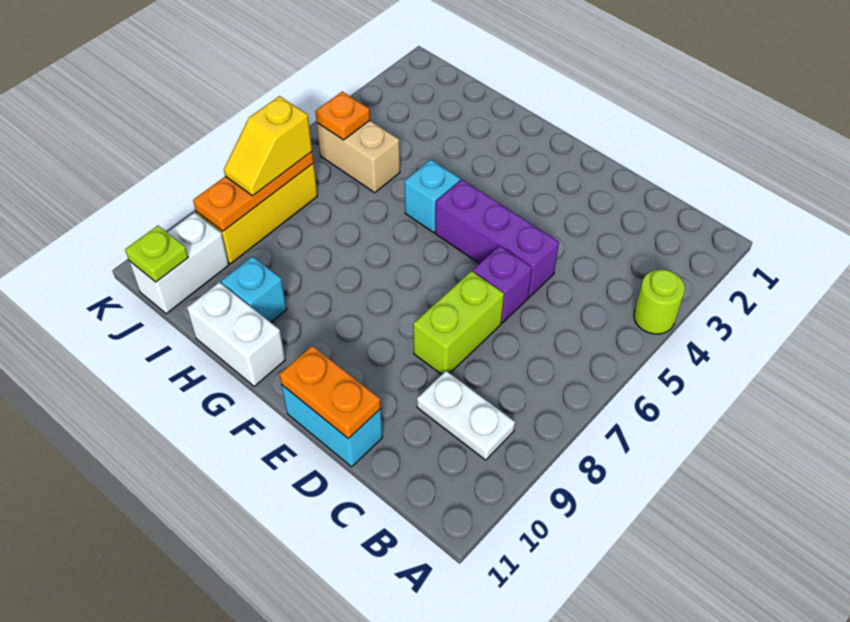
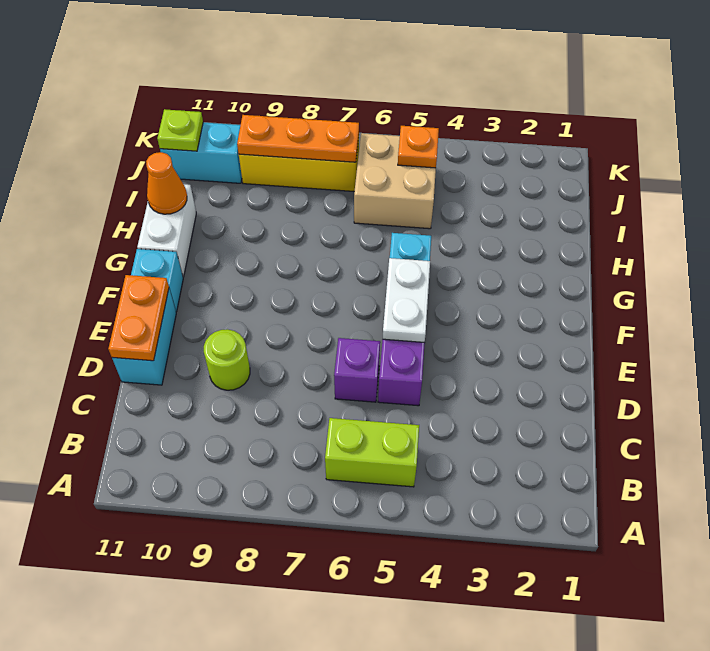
lime 1x1 round brick [634,270,685,334] -> lime 1x1 round brick moved to [204,329,250,390]
white 1x2 plate [417,371,515,460] -> white 1x2 plate moved to [383,258,430,343]
lime 1x2 brick [413,271,504,375] -> lime 1x2 brick moved to [325,418,419,487]
cyan 1x1 brick [221,256,287,322] -> cyan 1x1 brick moved to [131,249,183,312]
none -> orange 1x1 cone [146,152,187,214]
tan 1x2 brick [317,121,400,193] -> tan 2x2 brick [354,133,436,229]
yellow 1x2 slope [224,96,312,196] -> none
white 1x2 brick [129,213,229,314] -> cyan 1x2 brick [160,123,242,183]

